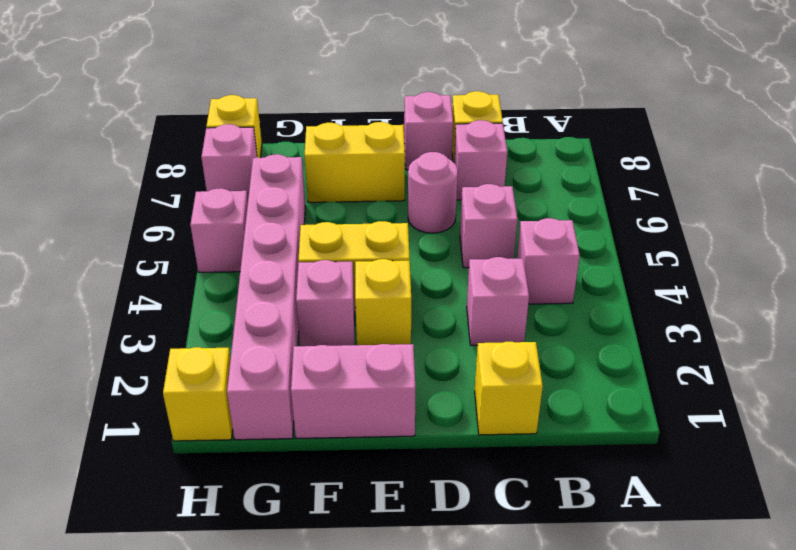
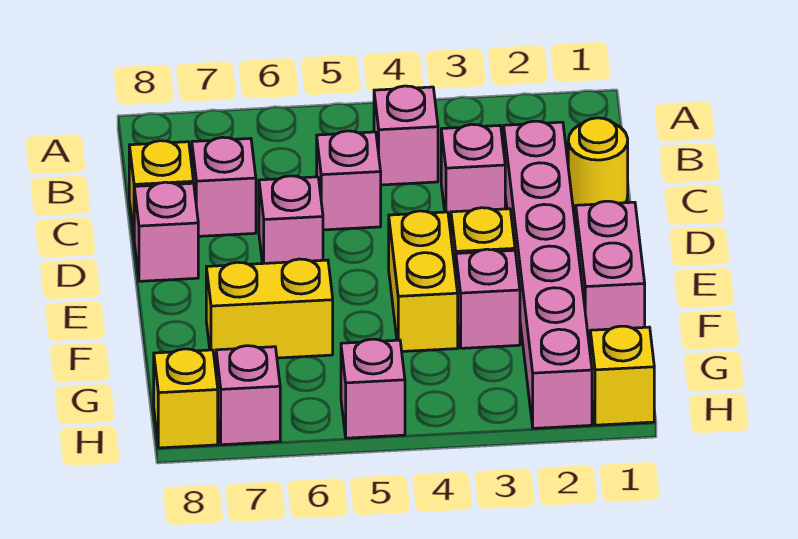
yellow 1x1 brick [475,342,543,435] -> yellow 1x1 round brick [568,118,628,209]
pink 1x1 round brick [408,152,458,233] -> pink 1x1 brick [259,176,323,264]
yellow 1x2 brick [305,122,405,202] -> yellow 1x2 brick turned to [206,259,333,361]
pink 1x6 brick [227,154,305,440] -> pink 1x6 brick turned to [504,121,592,428]

